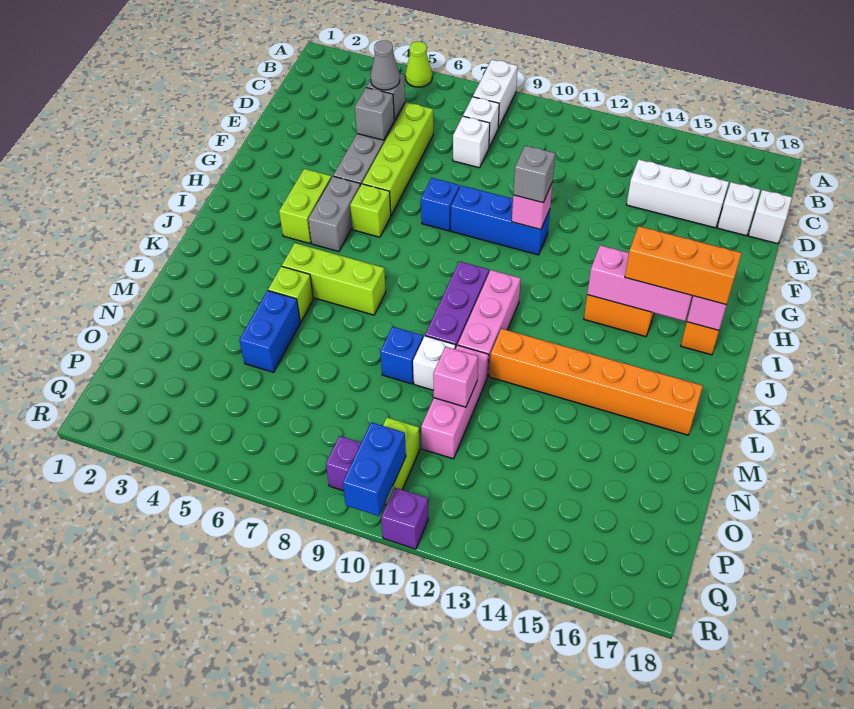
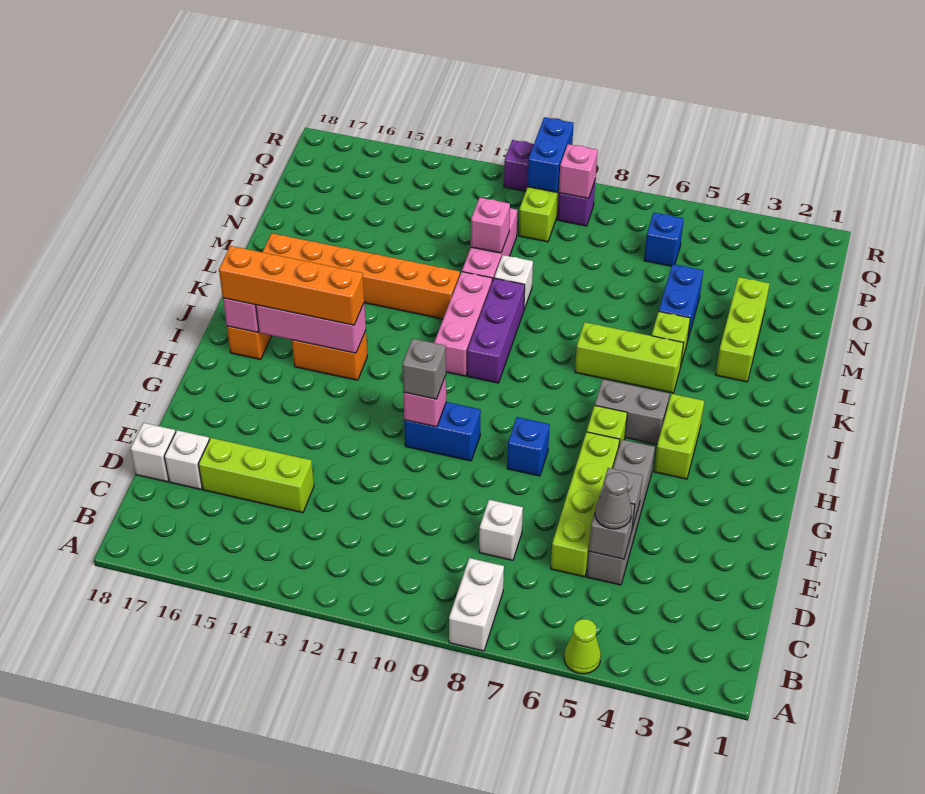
white 1x1 brick [463,97,499,147] -> none
white 1x3 brick [627,160,729,228] -> lime 1x3 brick [199,438,314,513]
blue 1x3 brick [451,185,550,255] -> blue 1x2 brick [404,402,481,461]
grey 1x2 brick [308,176,360,252] -> grey 1x2 brick turned to [595,379,669,444]
orange 1x3 brick [625,226,742,305] -> orange 1x4 brick [219,246,364,325]
none -> lime 1x3 brick [716,277,770,382]
blue 1x1 brick [380,327,423,384] -> blue 1x1 brick moved to [644,213,684,266]
none -> pink 1x1 brick [559,144,598,198]

